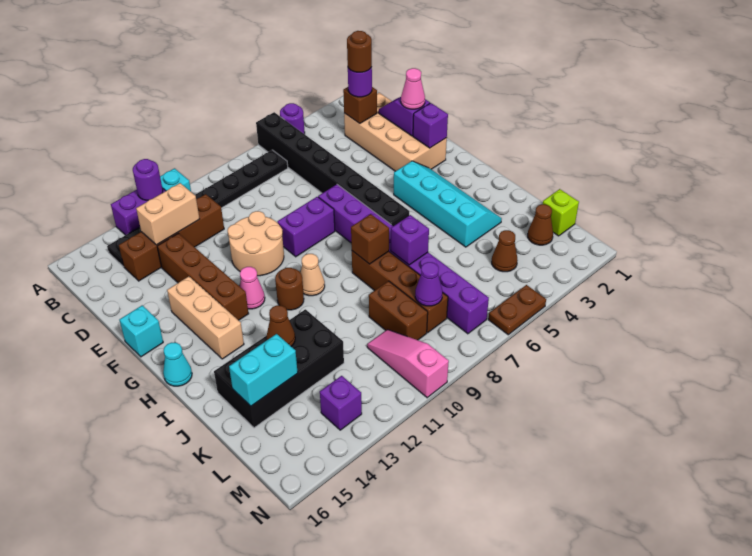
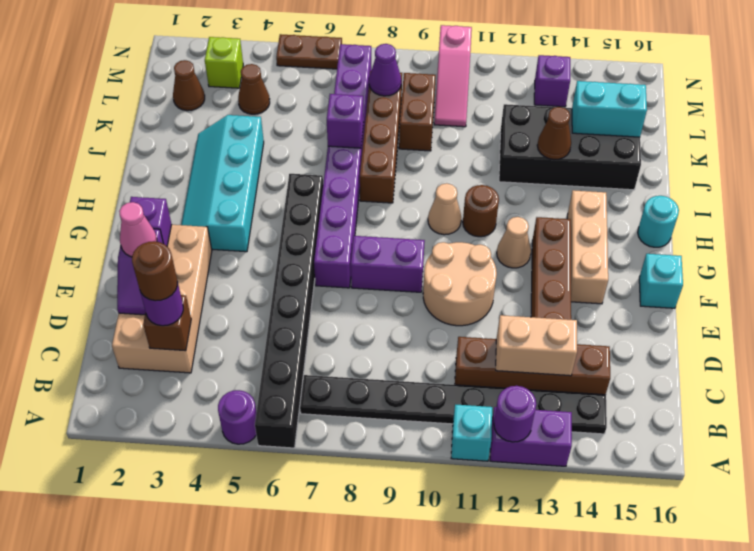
pink 1x1 cone [240,267,265,309] -> tan 1x1 cone [497,217,531,268]
cyan 1x1 cone [163,343,192,386] -> cyan 1x1 round brick [638,196,679,247]
brown 1x1 brick [351,214,389,264] -> none
lime 1x1 brick [543,189,579,236] -> lime 1x1 brick moved to [205,37,243,88]

